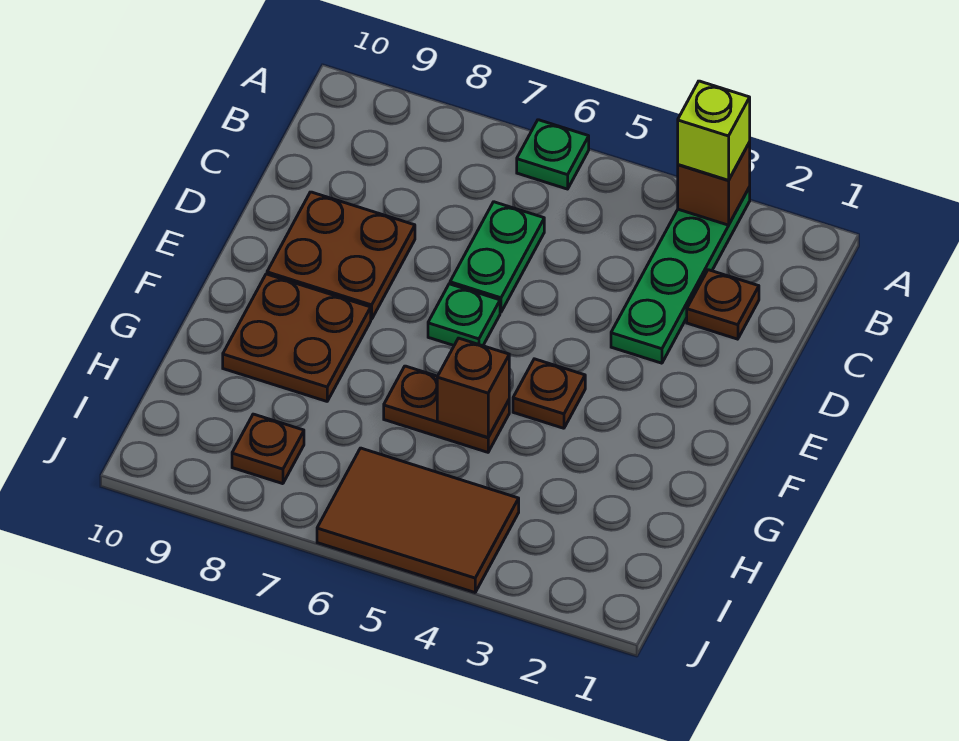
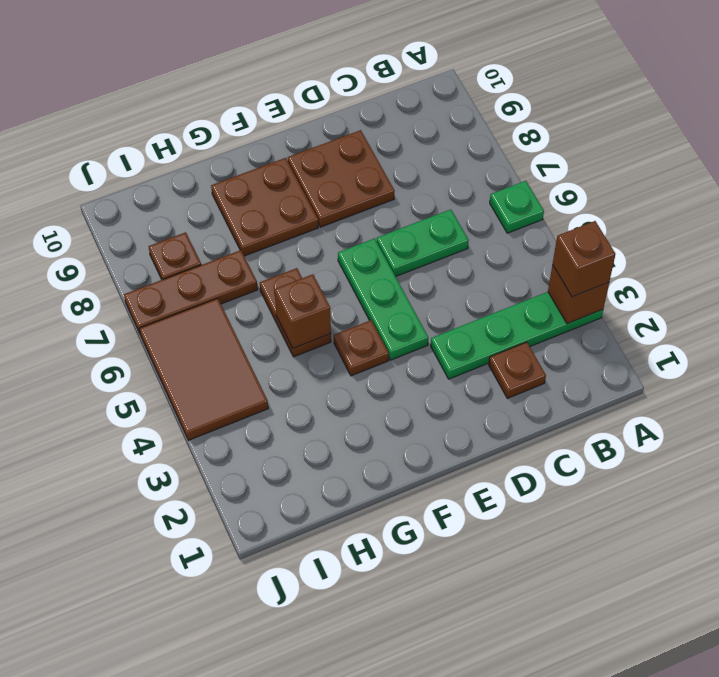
lime 1x1 brick [678,81,750,180] -> brown 1x1 brick [553,221,615,297]
green 1x1 plate [428,284,500,346] -> green 1x3 plate [338,238,428,360]
none -> brown 1x3 plate [124,250,258,335]

